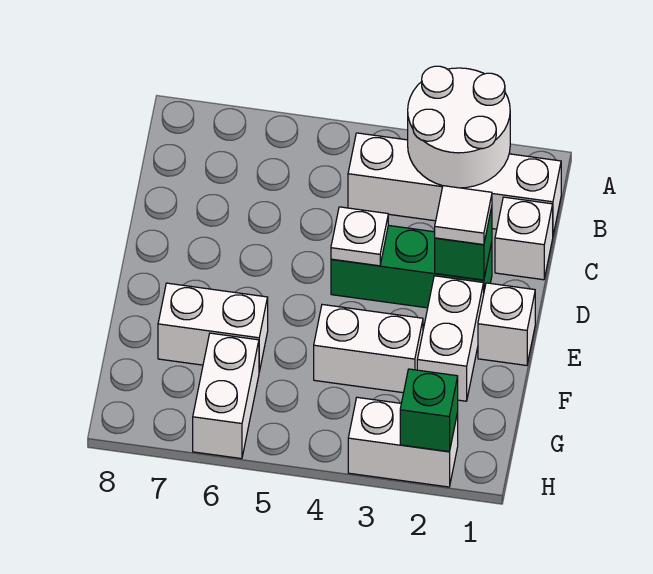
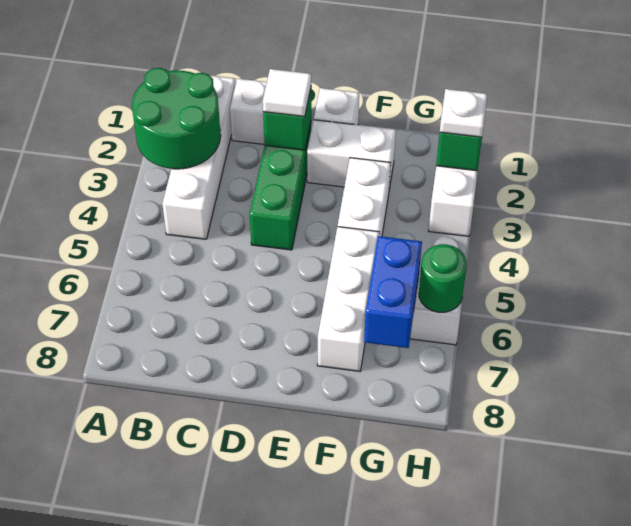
white 2x2 round brick [408,66,510,188] -> green 2x2 round brick [132,68,221,169]
white 1x1 plate [331,207,388,266] -> white 1x1 plate moved to [440,89,487,137]
white 1x2 brick [158,283,268,372] -> white 1x3 brick [317,227,380,371]
none -> blue 1x2 brick [364,236,422,348]
none -> green 1x1 round brick [419,244,467,312]

